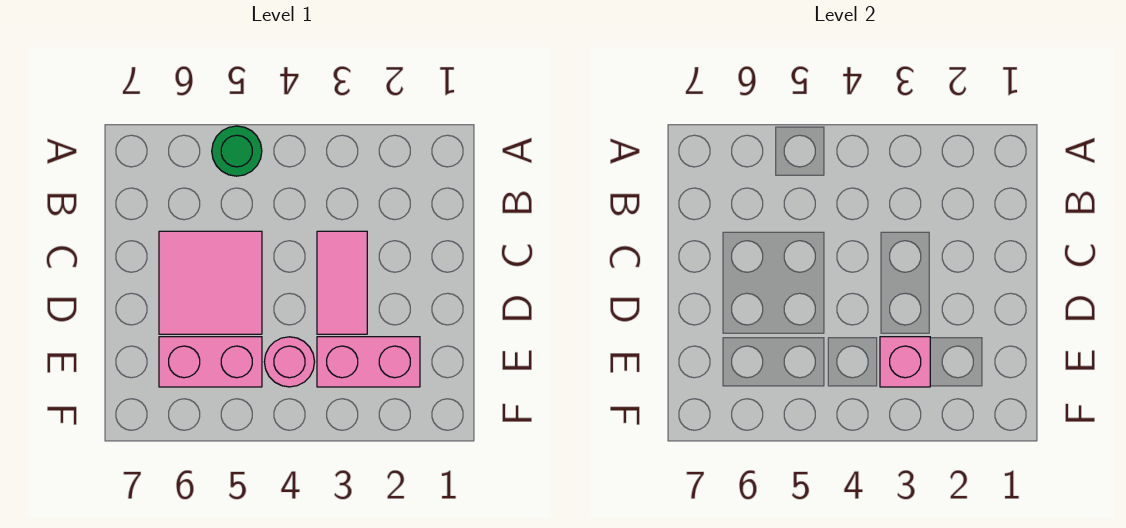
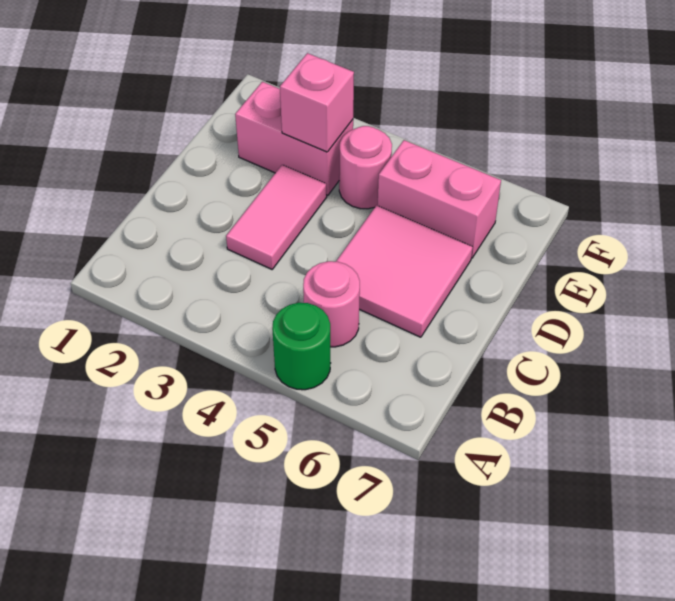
none -> pink 1x1 round brick [303,261,360,347]

